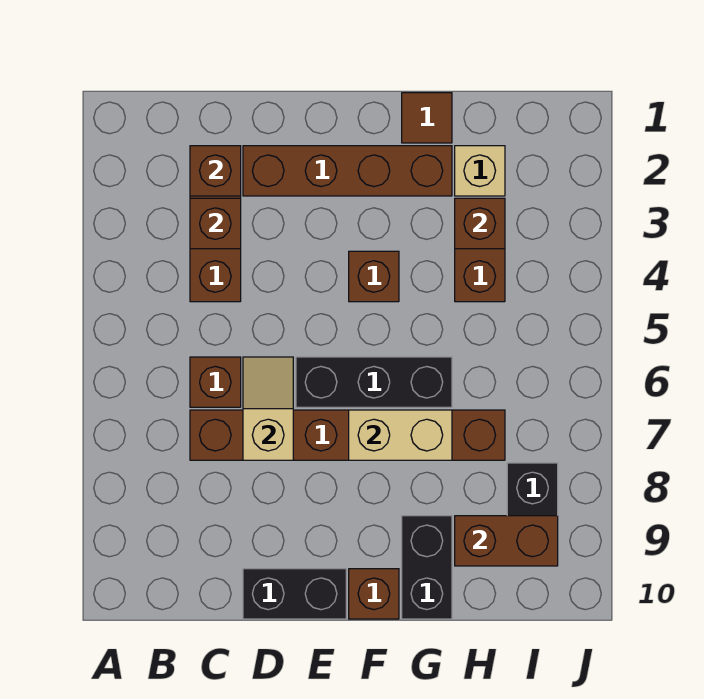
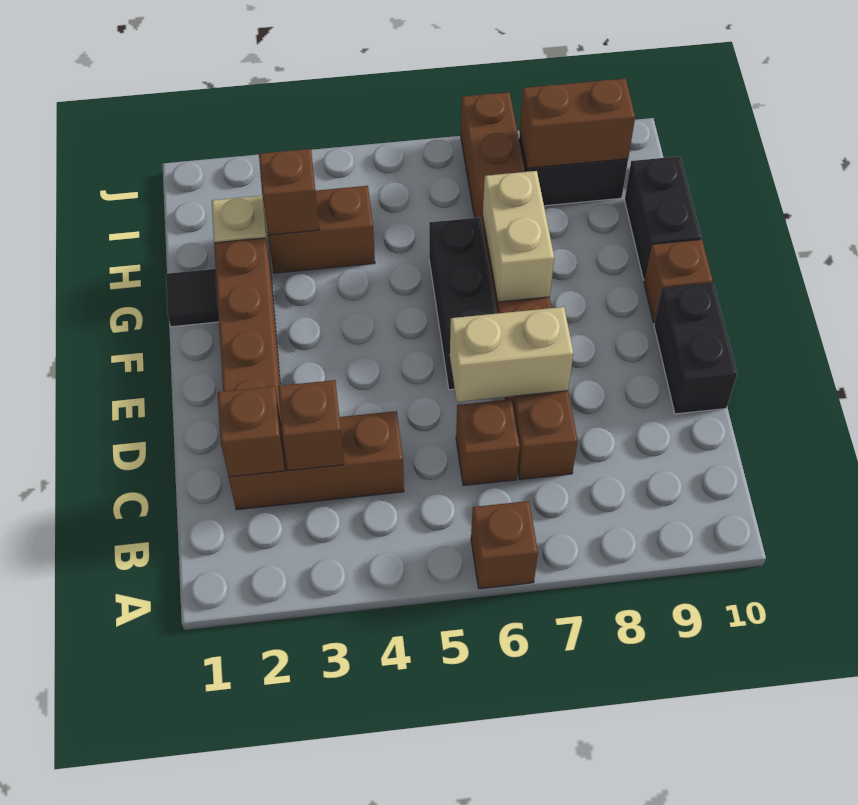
brown 1x6 brick [190,410,505,460] -> brown 1x8 brick [461,92,578,480]
tan 1x2 slope [243,357,293,460] -> tan 1x2 brick [450,307,573,402]
brown 1x1 brick [349,251,399,302] -> brown 1x1 brick moved to [471,501,538,589]
brown 1x1 tile [402,93,452,143] -> black 1x1 tile [166,269,219,327]
black 1x2 brick [402,516,452,619] -> black 1x2 brick turned to [625,156,701,280]
brown 1x2 brick [455,516,558,566] -> brown 1x2 brick turned to [520,79,635,168]

